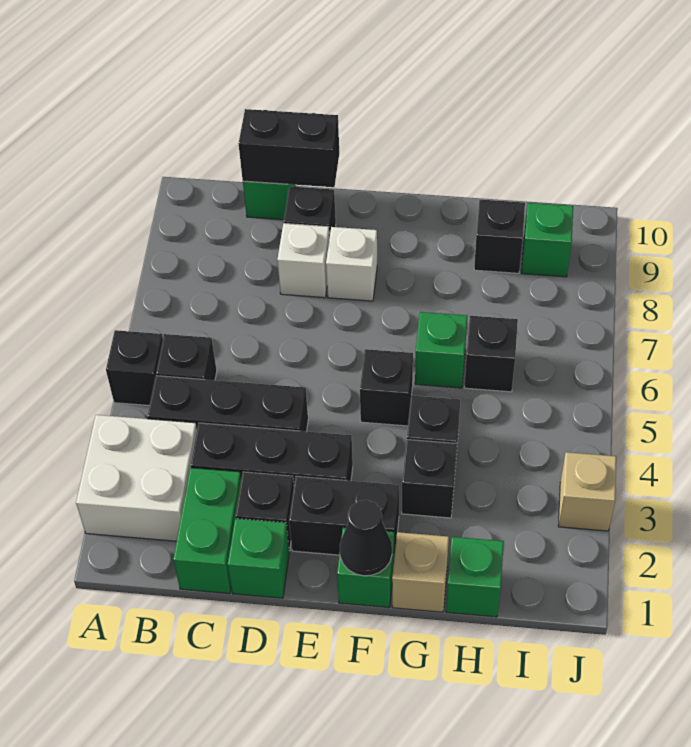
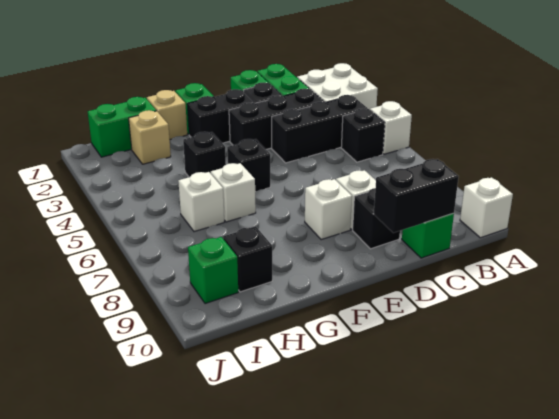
black 1x1 brick [106,330,163,406] -> white 1x1 brick [370,101,412,154]
none -> white 1x1 brick [460,177,513,238]
black 1x1 cone [340,500,392,576] -> none
black 1x1 brick [402,440,457,518] -> none
green 1x1 brick [415,312,467,388] -> white 1x1 brick [211,163,256,222]
green 1x1 brick [446,537,504,617] -> green 1x2 brick [88,97,156,157]
black 1x1 brick [464,316,518,392] -> white 1x1 brick [178,172,224,232]
tan 1x1 brick [558,452,616,531] -> tan 1x1 brick moved to [129,110,171,164]

